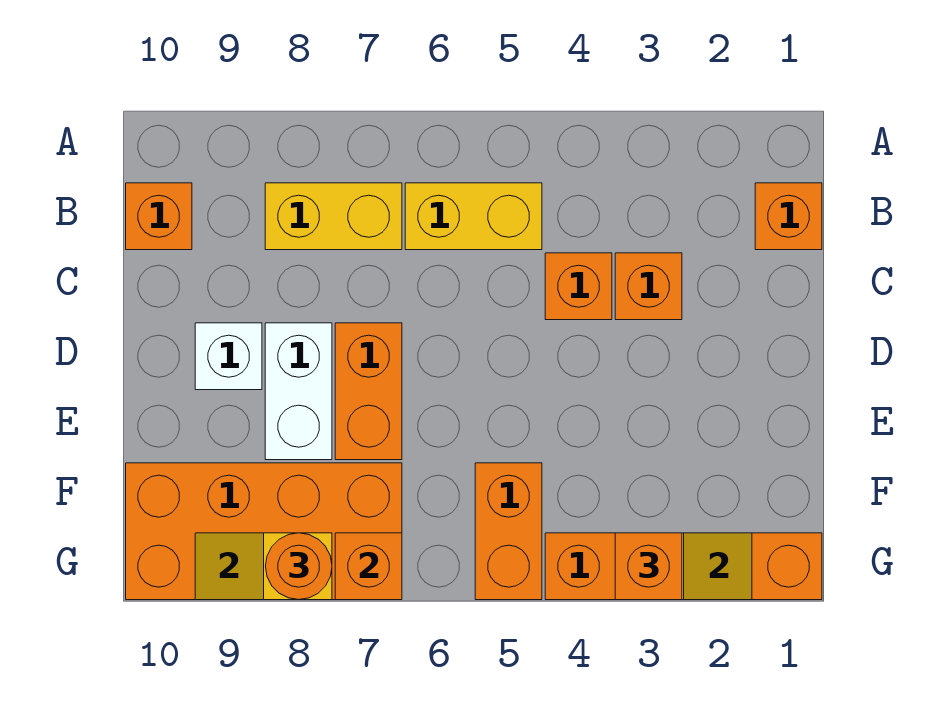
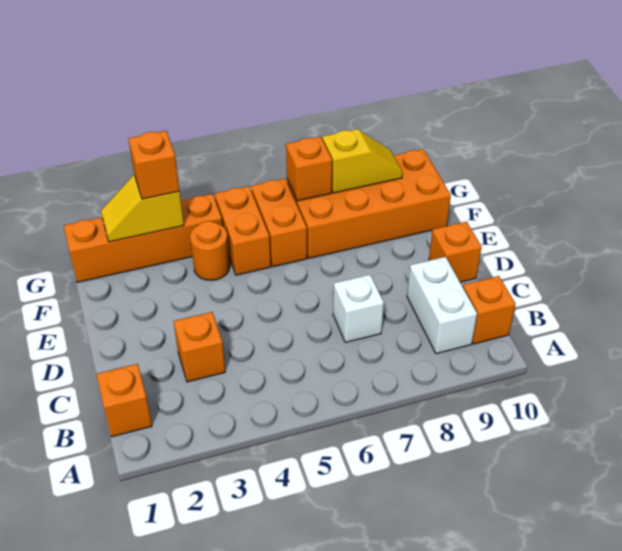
yellow 1x2 brick [405,183,542,250] -> none
yellow 1x2 brick [265,183,402,250] -> none
orange 1x1 brick [545,253,612,320] -> orange 1x1 brick moved to [429,222,482,282]
orange 1x2 brick [335,323,402,460] -> orange 1x2 brick moved to [251,179,307,267]
white 1x2 brick [265,323,332,460] -> white 1x2 brick moved to [407,257,477,354]
white 1x1 brick [195,323,262,390] -> white 1x1 brick moved to [333,275,384,342]
orange 1x1 round brick [266,533,332,600] -> orange 1x1 round brick moved to [190,221,230,280]

